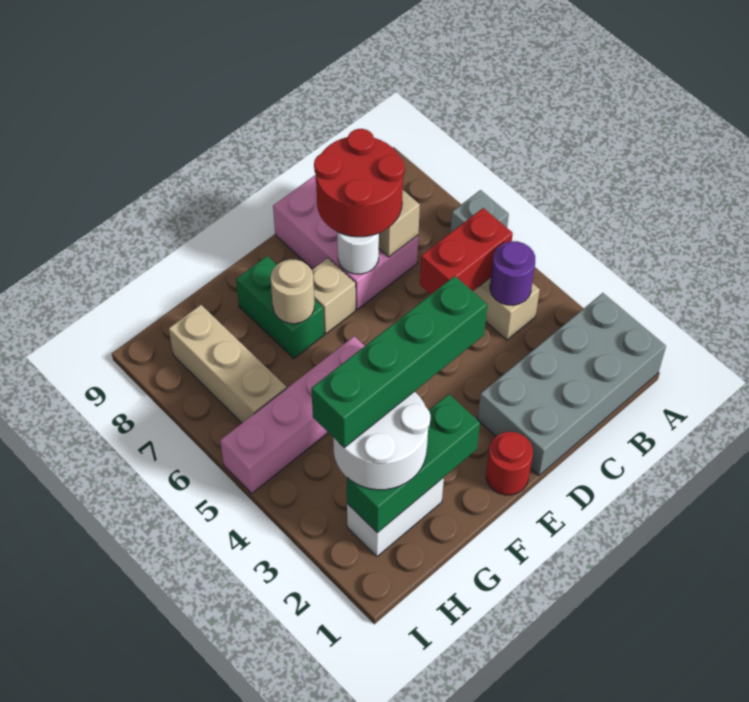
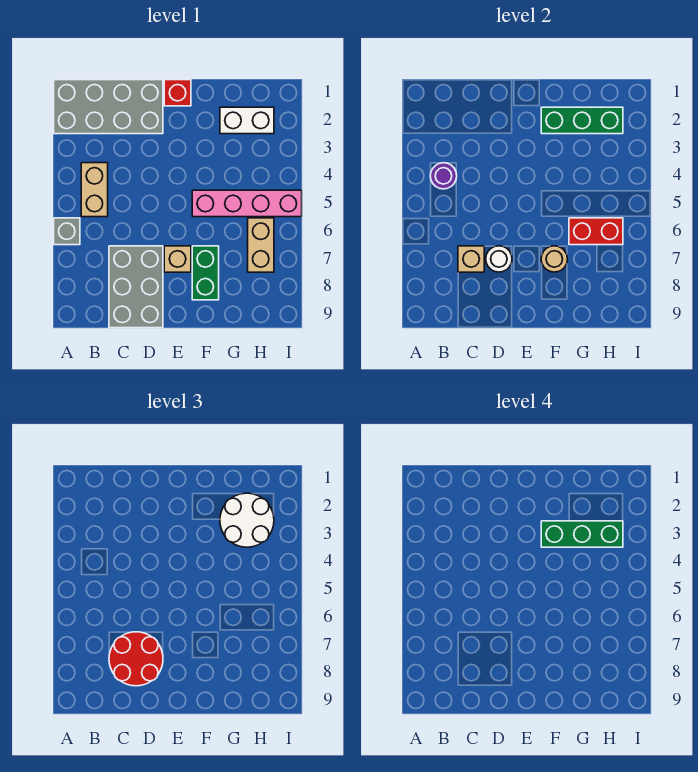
red 1x2 brick [420,208,513,294] -> red 1x2 brick moved to [569,218,623,245]
pink 2x3 brick [273,175,418,309] -> grey 2x3 brick [109,246,163,328]
red 1x1 round brick [486,432,533,495] -> red 1x1 brick [164,80,191,106]
green 1x4 brick [311,276,487,448] -> green 1x3 brick [541,521,623,547]
tan 1x3 brick [169,305,286,423] -> tan 1x2 brick [248,218,274,272]

